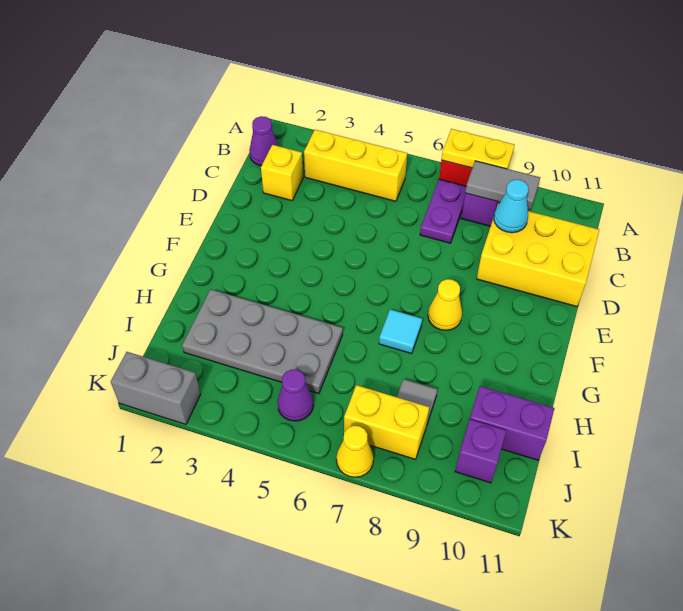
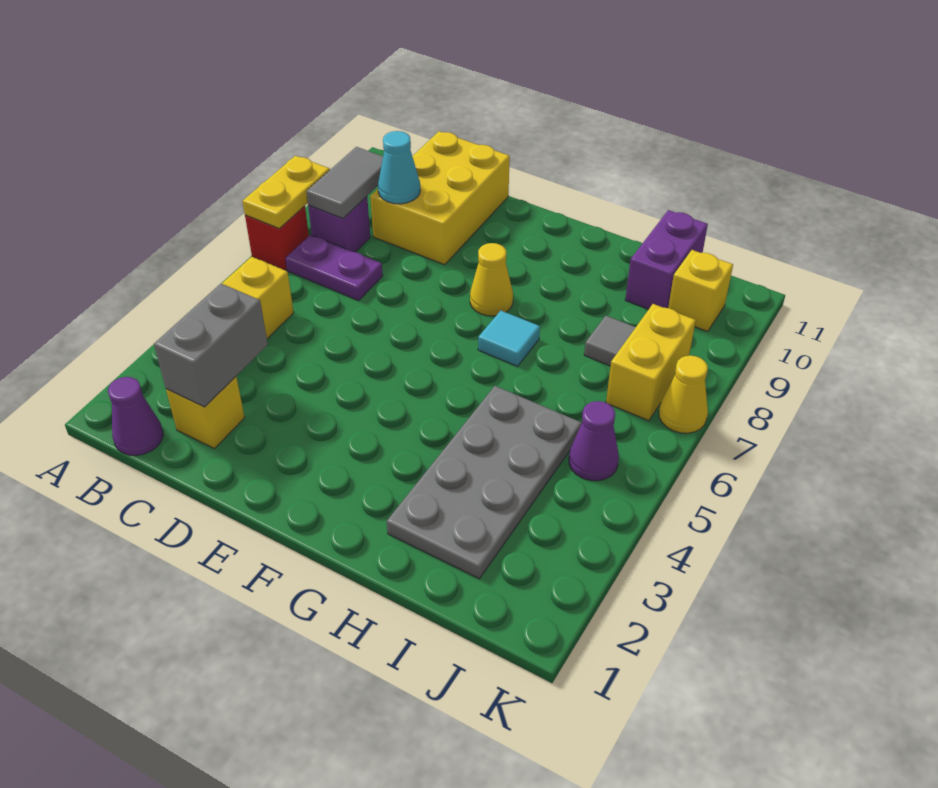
purple 1x1 brick [455,419,506,483] -> yellow 1x1 brick [668,250,733,331]
grey 1x2 brick [111,352,201,424] -> grey 1x2 brick moved to [154,283,268,407]

